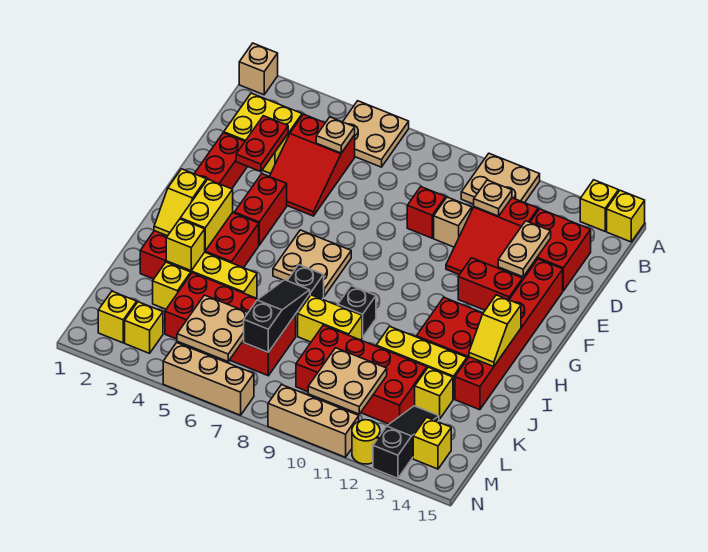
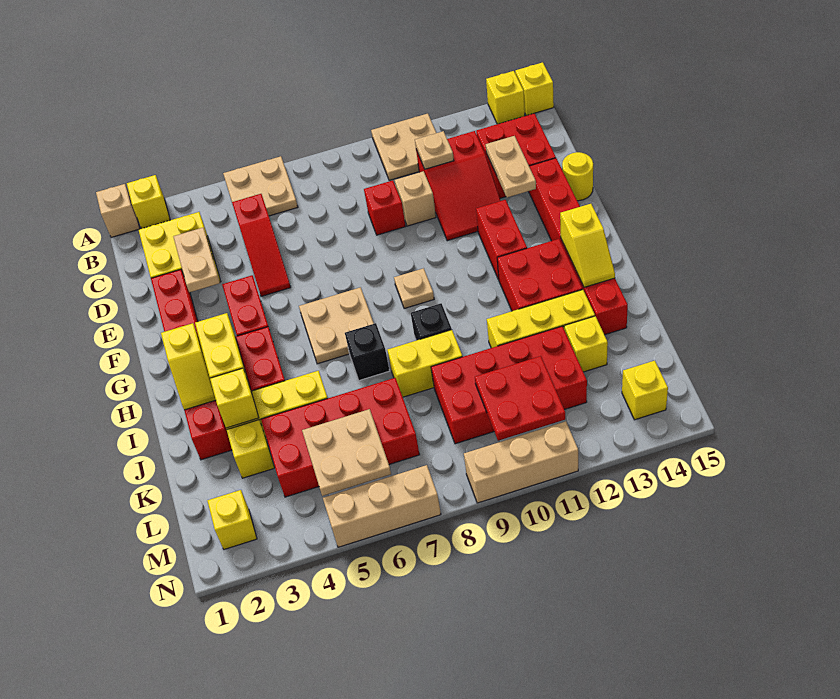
red 2x3 slope [269,114,355,216] -> red 1x3 slope [232,194,291,296]
tan 1x1 plate [316,117,355,153] -> tan 1x1 plate moved to [394,268,434,309]
red 1x2 plate [236,116,288,172] -> tan 1x2 plate [173,228,220,292]
red 1x2 brick [458,258,523,310] -> red 1x2 brick turned to [476,200,527,280]
black 1x3 slope [244,280,310,352] -> none
tan 2x2 plate [308,348,387,414] -> red 2x2 plate [475,356,565,441]
black 1x3 slope [373,406,439,478] -> none
yellow 1x1 brick [125,302,163,353] -> yellow 1x1 brick moved to [127,175,170,229]
yellow 1x1 round brick [352,420,380,464] -> yellow 1x1 round brick moved to [562,152,593,201]

